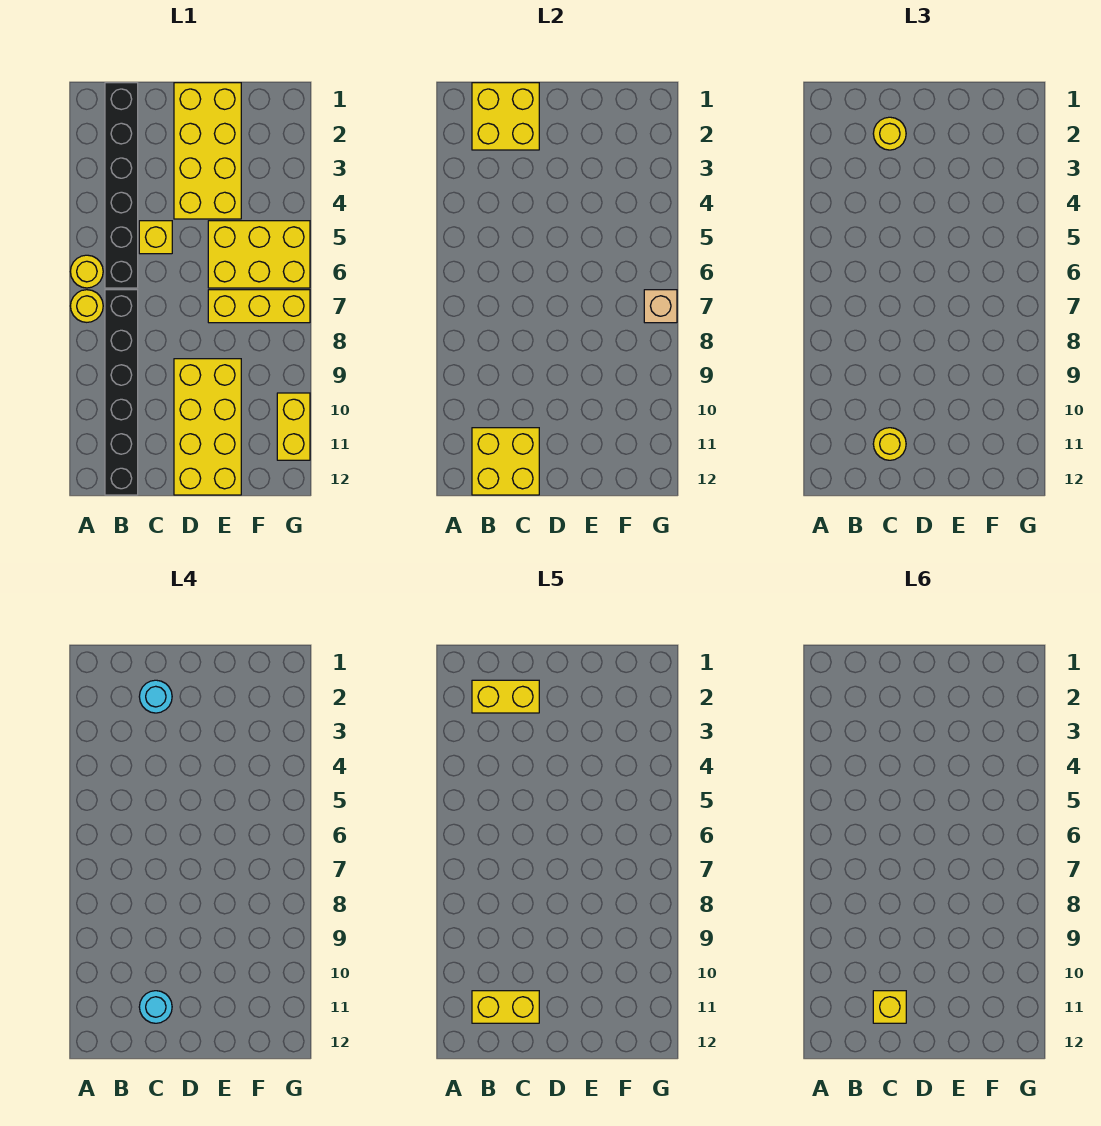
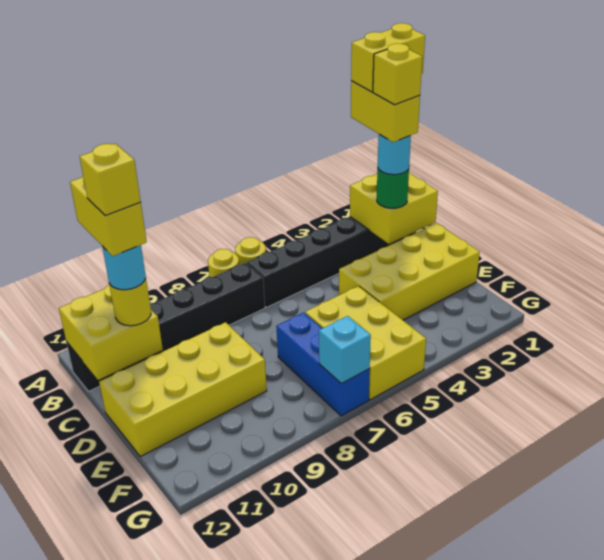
yellow 1x1 round brick [873,117,906,150] -> green 1x1 round brick [377,169,409,208]
yellow 1x1 brick [139,221,172,254] -> yellow 1x1 brick moved to [373,43,422,105]
yellow 1x3 brick [208,290,310,323] -> blue 1x3 brick [276,312,370,416]
tan 1x1 brick [644,290,677,323] -> cyan 1x1 brick [319,316,371,384]
yellow 1x2 brick [277,393,310,460] -> yellow 1x2 brick moved to [351,23,425,92]

